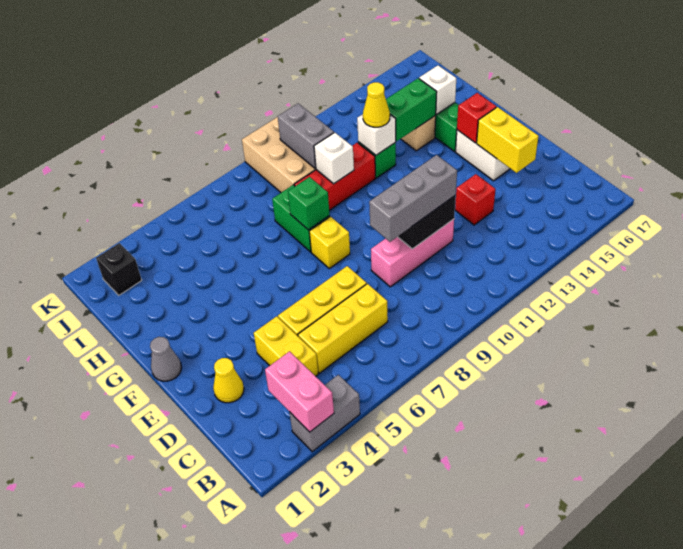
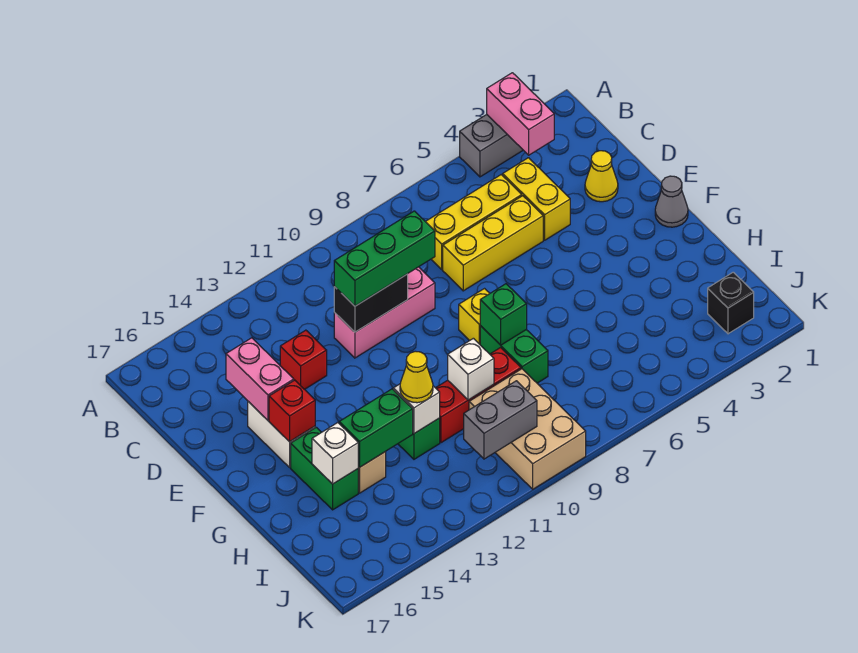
grey 1x3 brick [369,155,457,242] -> green 1x3 brick [334,211,435,306]
yellow 1x2 brick [477,107,539,173] -> pink 1x2 brick [226,338,294,420]
grey 1x2 brick [278,104,334,169] -> grey 1x2 brick turned to [464,381,537,459]

